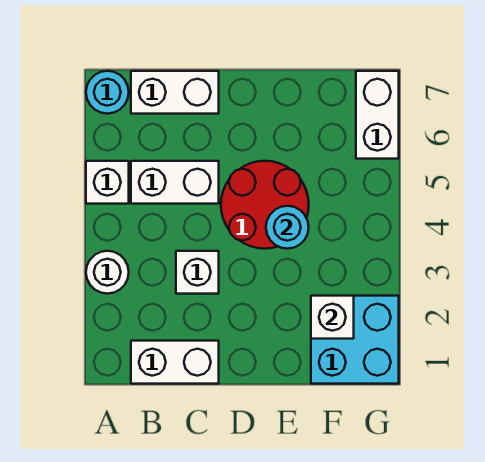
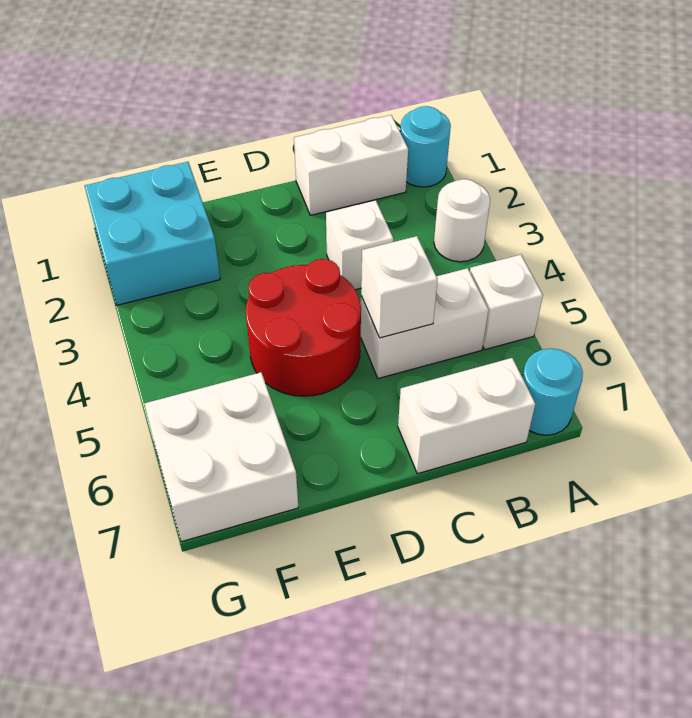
cyan 1x1 round brick [266,206,309,249] -> cyan 1x1 round brick moved to [400,106,451,187]
white 1x1 brick [311,296,354,339] -> white 1x1 brick moved to [361,236,438,338]
white 1x2 brick [356,71,399,159] -> white 2x2 brick [144,372,298,542]

